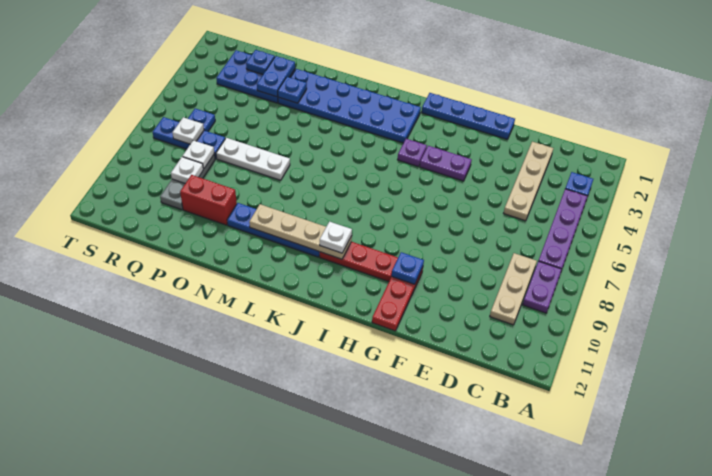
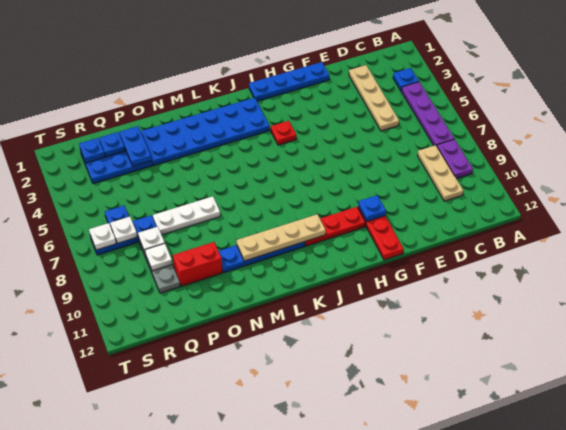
purple 1x2 plate [420,146,472,181] -> none
purple 1x1 plate [397,139,427,167] -> red 1x1 plate [271,121,296,145]
white 1x1 plate [320,222,352,253] -> white 1x1 plate moved to [89,223,116,250]
blue 1x1 plate [278,77,307,103] -> blue 1x1 plate moved to [79,138,105,163]

